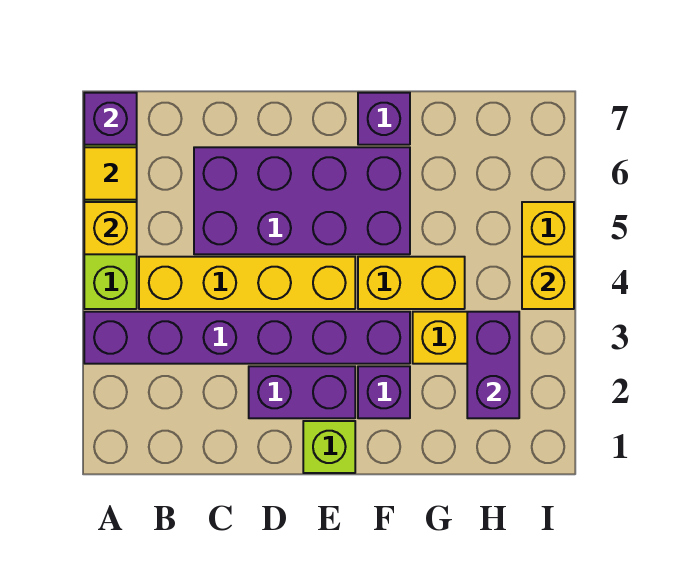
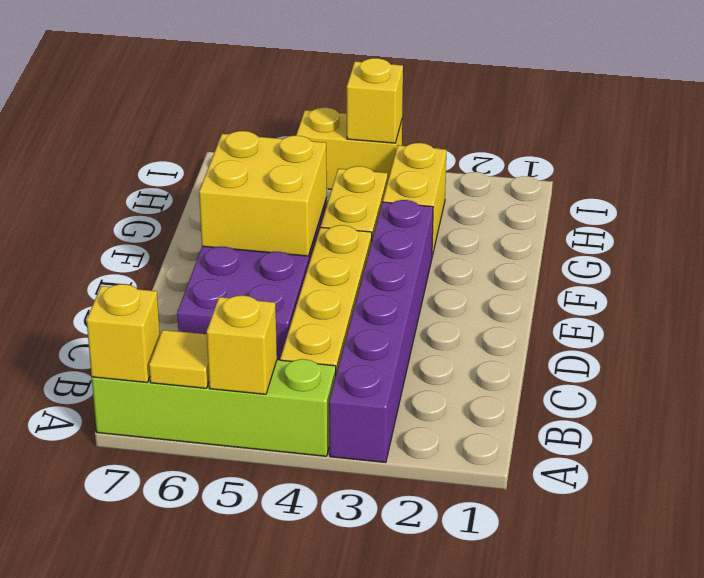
purple 1x1 brick [84,93,137,145] -> yellow 1x1 brick [86,284,160,382]
purple 1x2 brick [249,366,355,418] -> none
lime 1x1 brick [303,421,355,473] -> none
none -> yellow 2x2 brick [199,131,327,256]
purple 1x1 brick [358,366,410,418] -> none
purple 1x1 brick [358,93,410,145] -> none
purple 1x2 brick [467,312,519,418] -> none

